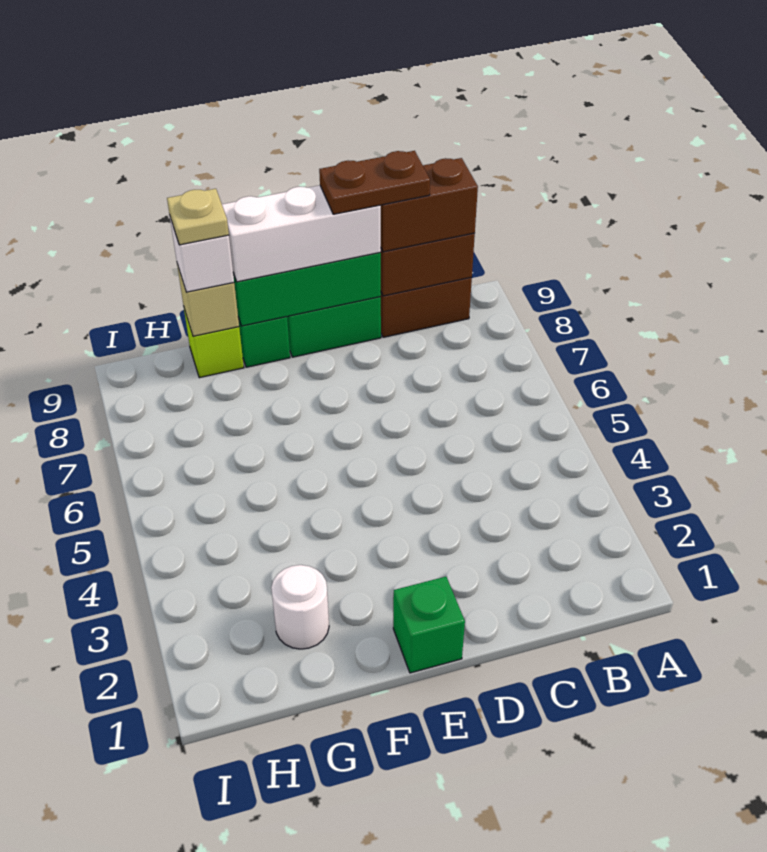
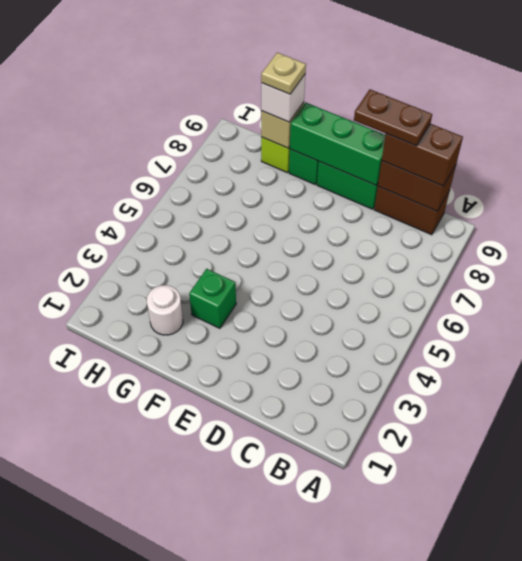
white 1x3 brick [222,185,381,282] -> none
green 1x1 brick [393,577,465,673] -> green 1x1 brick moved to [189,269,236,328]

